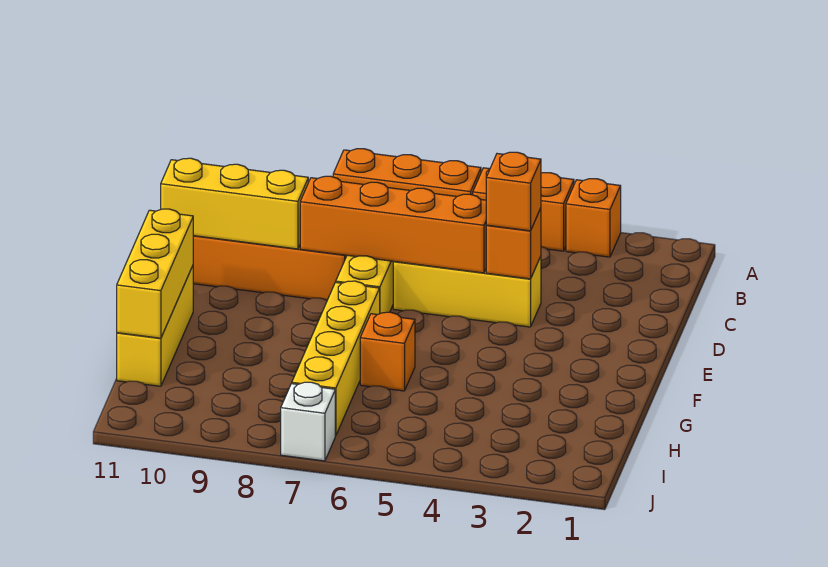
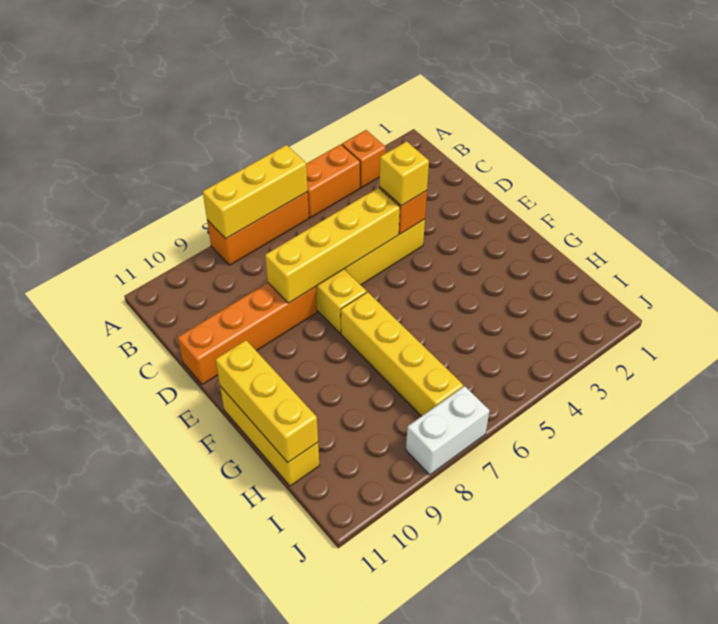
orange 1x1 brick [486,152,541,231] -> yellow 1x1 brick [380,141,429,206]
orange 1x4 brick [300,176,487,273] -> yellow 1x4 brick [265,188,400,303]
yellow 1x3 brick [161,158,308,249] -> yellow 1x3 brick moved to [203,145,308,239]
orange 1x1 brick [360,312,415,391] -> none
white 1x1 brick [281,382,335,461] -> white 1x2 brick [406,386,490,475]

